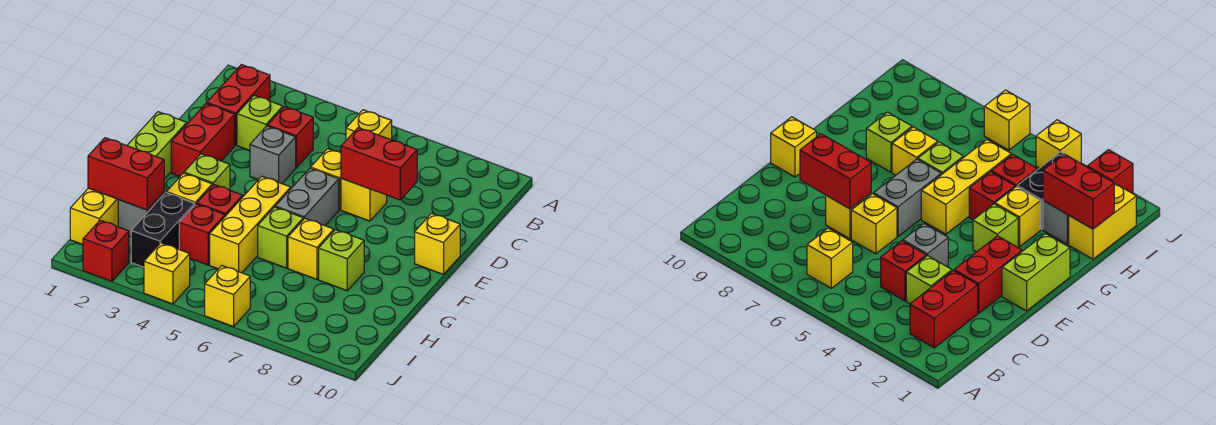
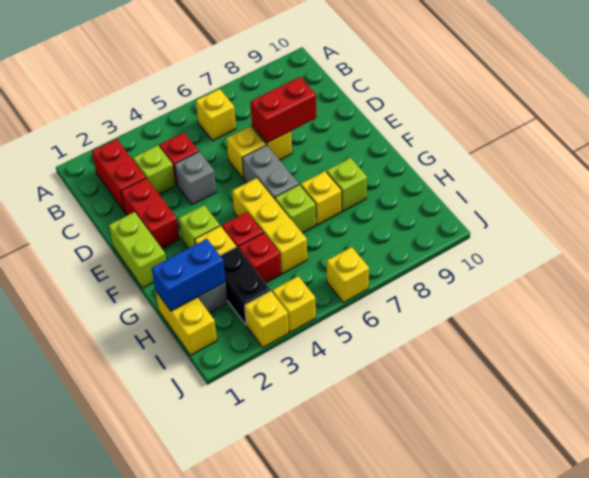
yellow 1x1 brick [415,213,460,274] -> yellow 1x1 brick moved to [245,291,289,348]
red 1x2 brick [88,138,164,210] -> blue 1x2 brick [152,239,225,311]
red 1x1 brick [83,220,129,281] -> none

